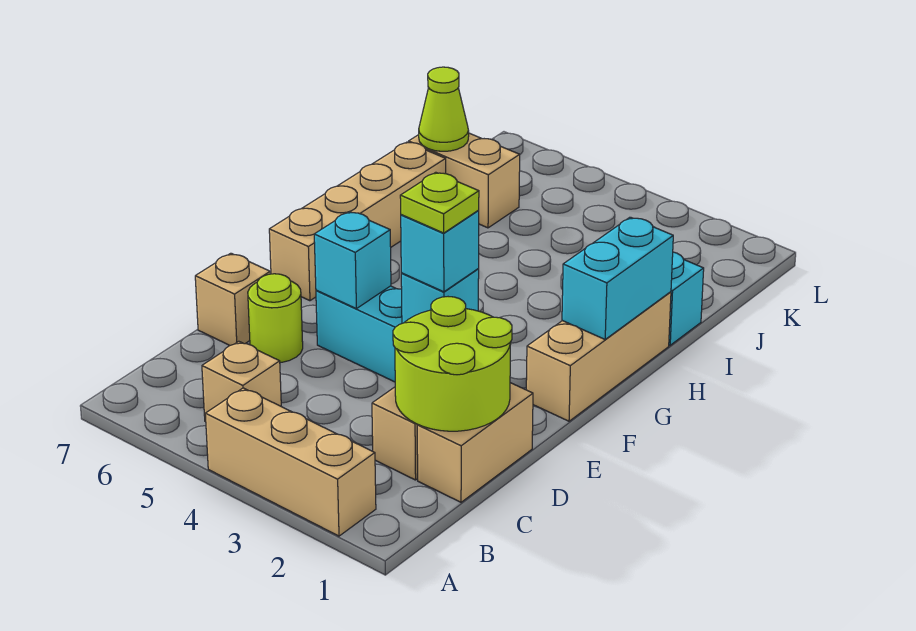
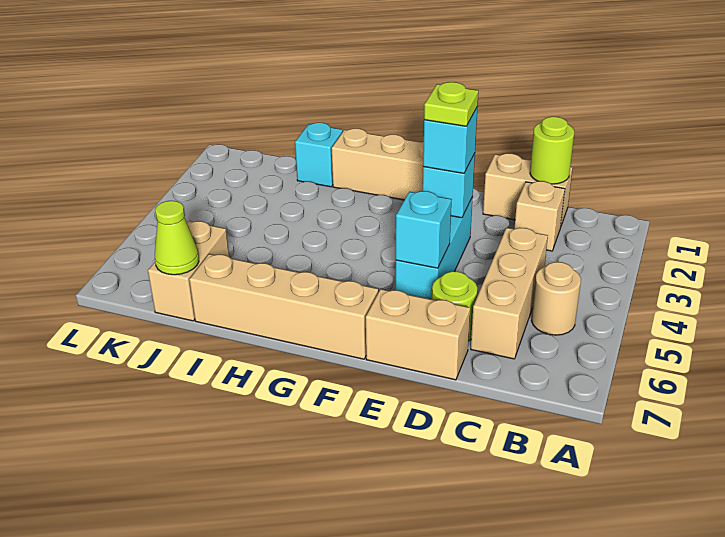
tan 1x3 brick [205,388,376,536] -> tan 1x3 brick moved to [471,228,548,359]
tan 1x1 brick [202,341,281,422] -> tan 1x1 round brick [531,262,581,335]
lime 2x2 round brick [393,297,512,431] -> lime 1x1 round brick [530,117,574,184]
tan 1x1 brick [195,253,270,346] -> tan 1x2 brick [366,289,470,380]
cyan 1x2 brick [562,217,673,339] -> none

